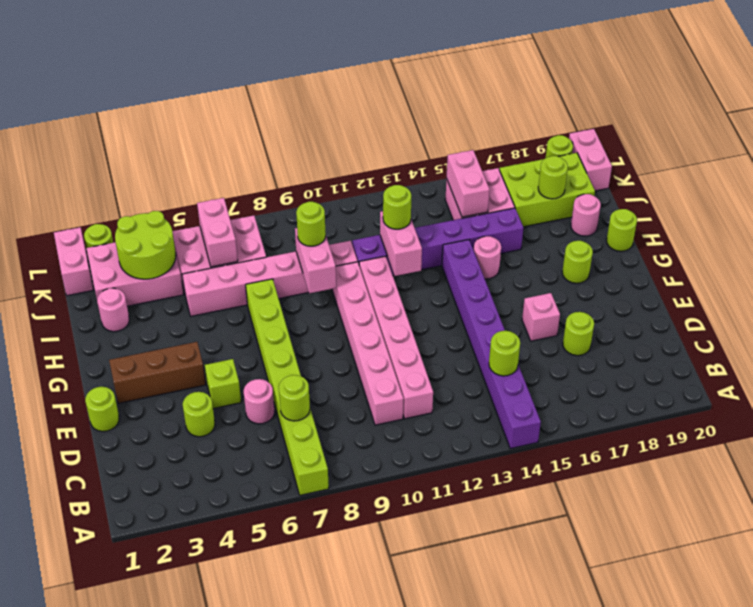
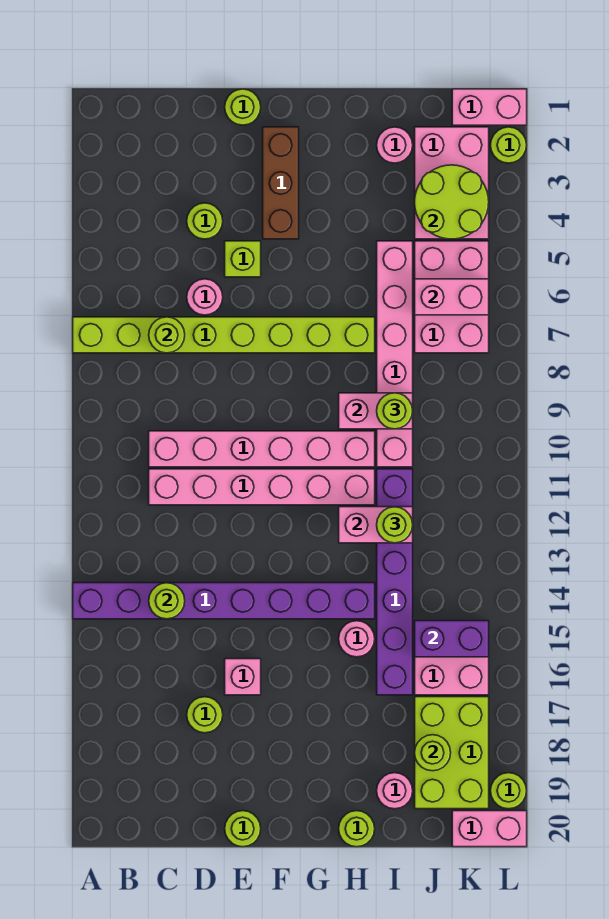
lime 1x1 round brick [562,241,593,283] -> lime 1x1 round brick moved to [225,811,261,847]
pink 1x2 brick [447,150,490,217] -> purple 1x2 brick [415,621,489,657]

